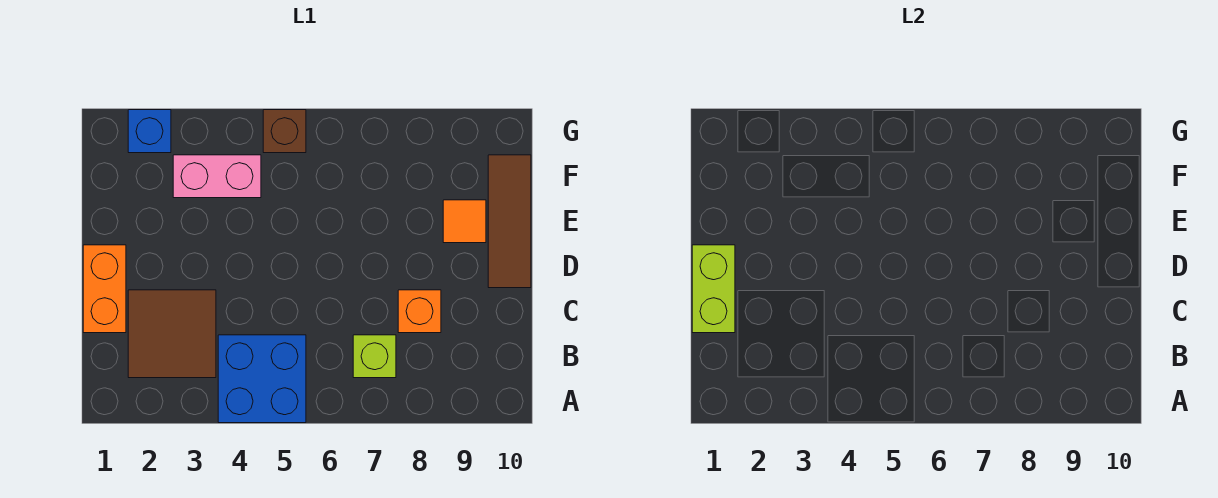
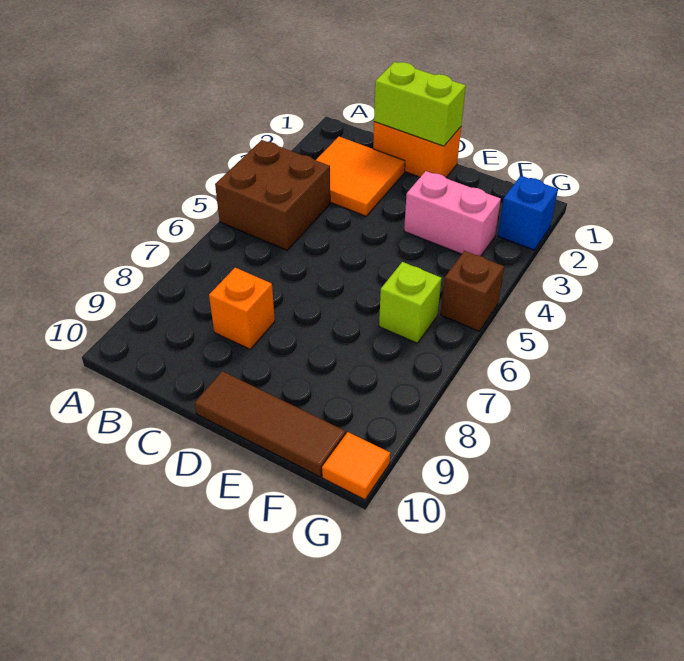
blue 2x2 brick [218,335,306,423] -> brown 2x2 brick [215,140,330,250]
brown 2x2 tile [128,290,216,378] -> orange 2x2 tile [316,137,405,216]
lime 1x1 brick [353,335,396,378] -> lime 1x1 brick moved to [379,262,442,343]
orange 1x1 tile [443,200,486,243] -> orange 1x1 tile moved to [322,432,390,500]
pink 1x2 brick [173,155,261,198] -> pink 1x2 brick turned to [404,171,501,256]

